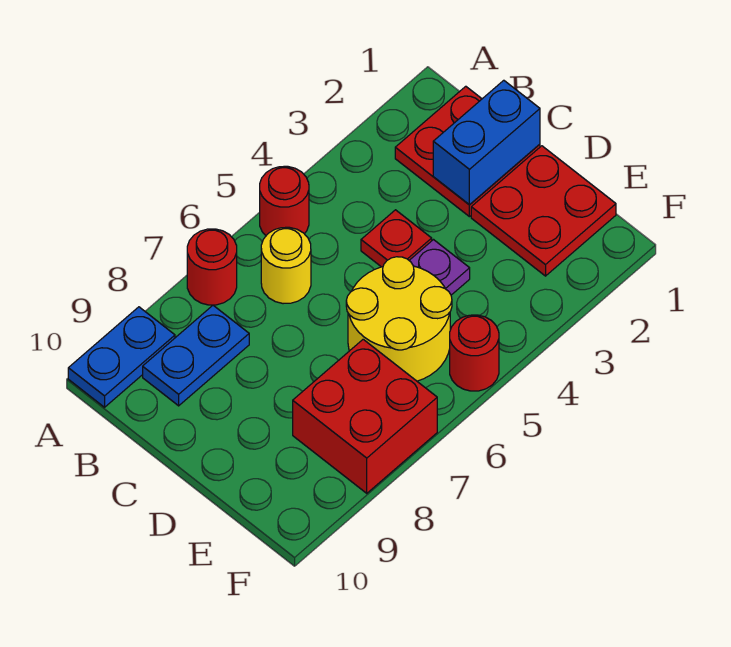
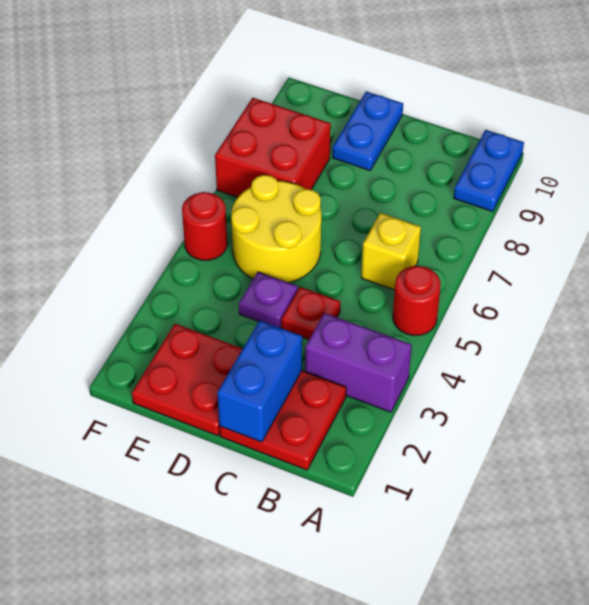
none -> purple 1x2 brick [305,313,412,412]
red 1x1 round brick [187,229,237,305] -> none
yellow 1x1 round brick [261,227,311,304] -> yellow 1x1 brick [361,213,421,290]
blue 1x2 plate [143,306,249,406] -> blue 1x2 plate moved to [333,91,403,170]

